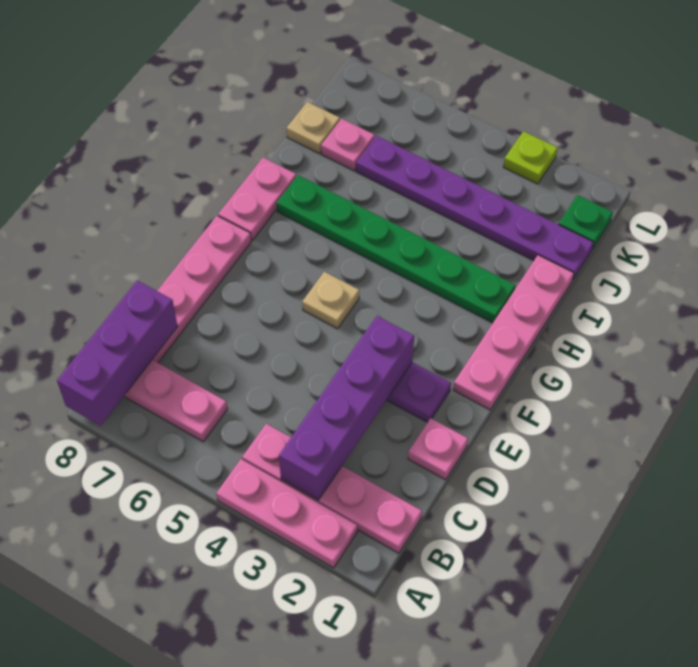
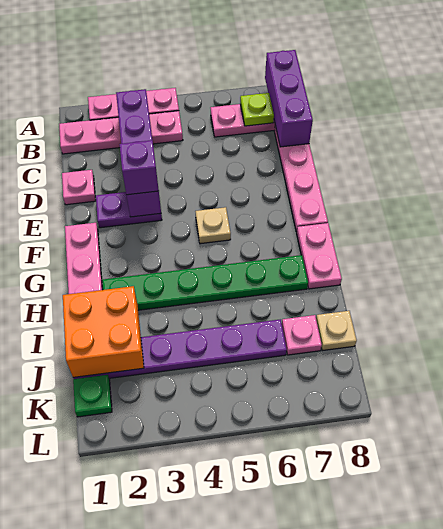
none -> purple 1x1 brick [119,140,159,195]
none -> orange 2x2 brick [63,286,144,377]
lime 1x1 plate [503,131,558,184] -> lime 1x1 plate moved to [240,93,274,126]

